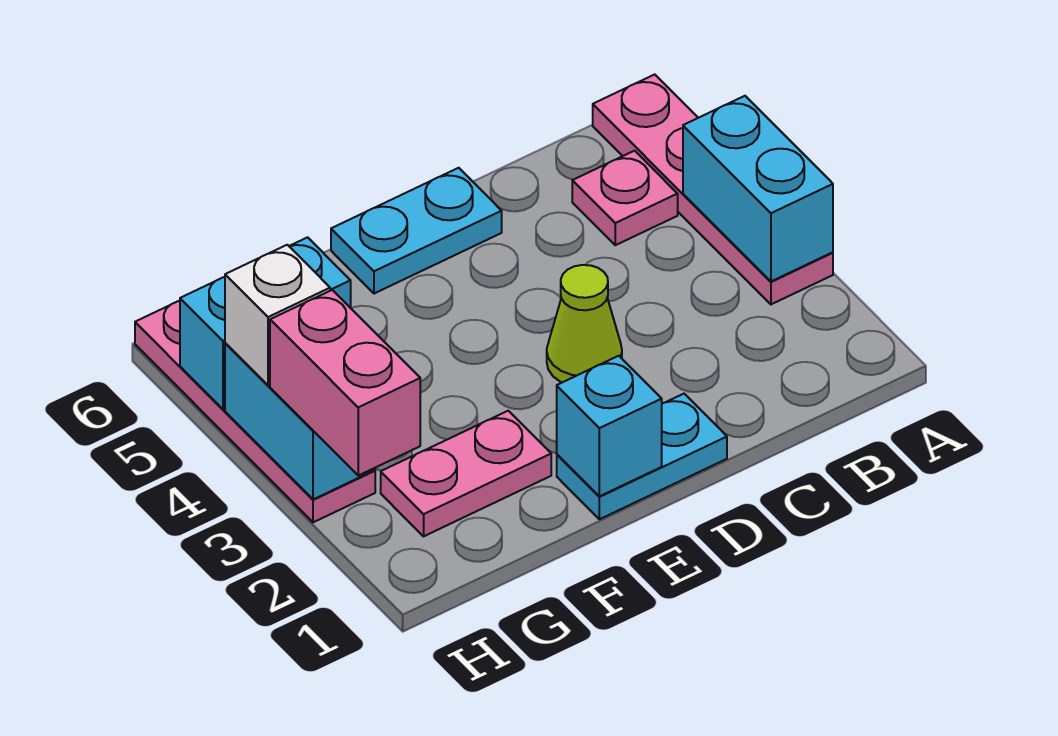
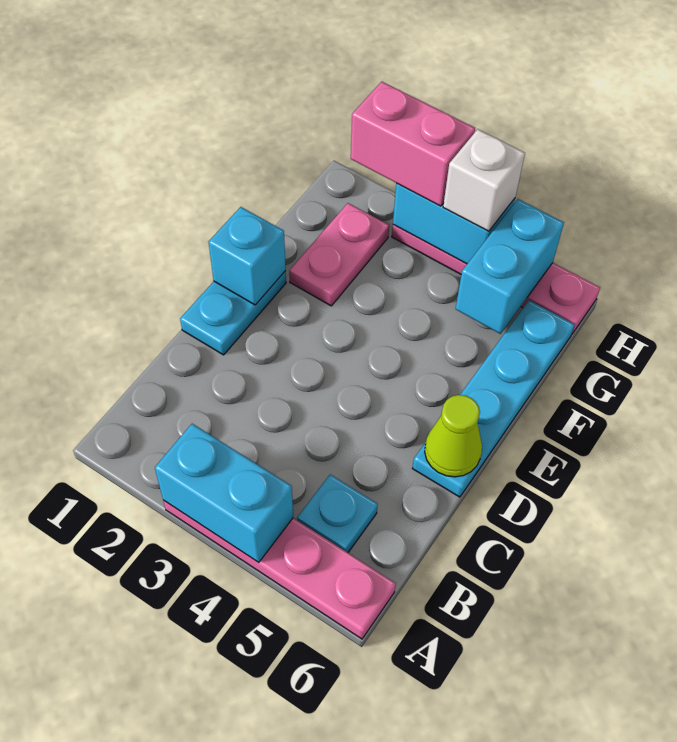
pink 1x1 plate [572,151,678,245] -> cyan 1x1 plate [297,474,378,553]
lime 1x1 cone [547,265,622,383] -> lime 1x1 cone moved to [425,395,482,477]
cyan 1x2 plate [331,168,502,294] -> cyan 1x4 plate [413,300,574,497]

